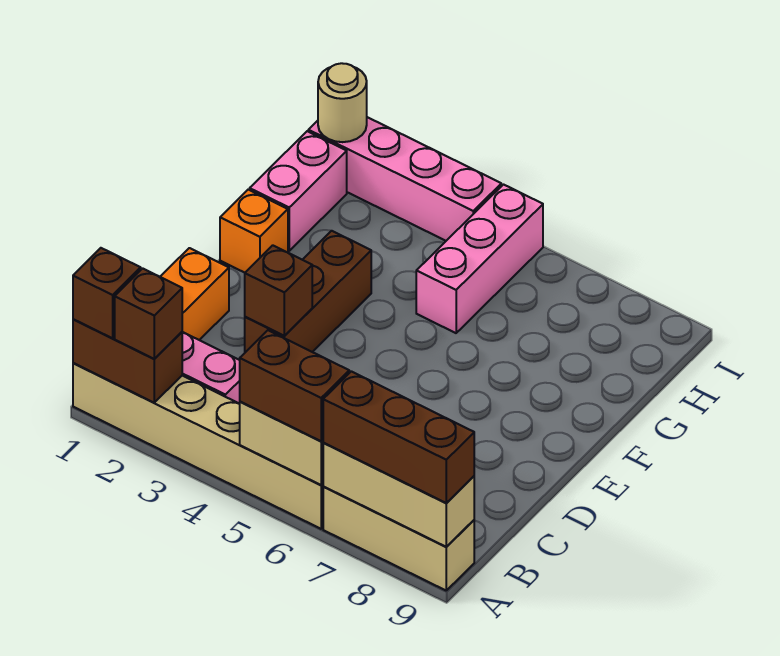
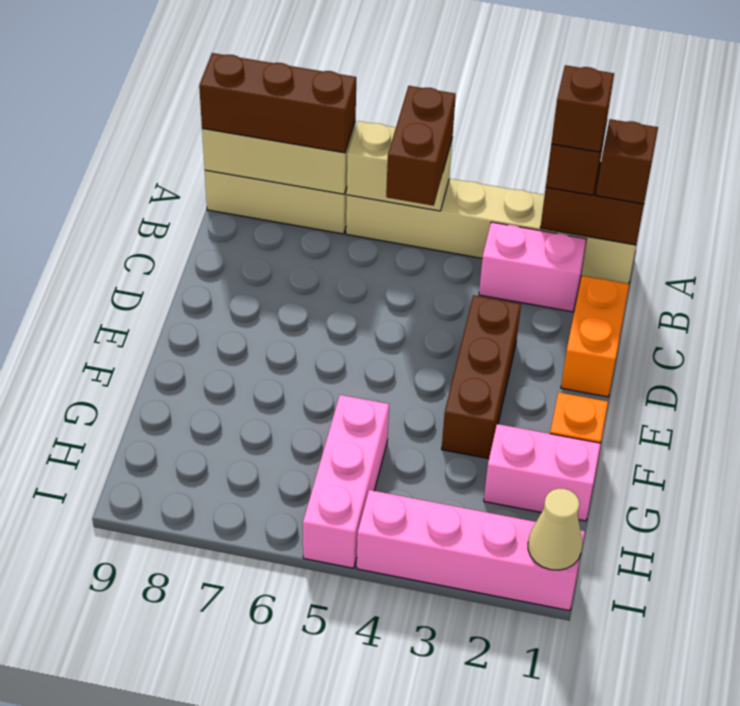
brown 1x2 brick [240,330,349,441] -> brown 1x2 brick turned to [386,86,456,206]
brown 1x1 brick [245,245,312,336] -> brown 1x1 brick moved to [551,65,614,152]
pink 1x2 brick [250,131,347,251] -> pink 1x2 brick turned to [484,424,601,521]
tan 1x1 round brick [318,63,367,142] -> tan 1x1 cone [528,489,582,570]

